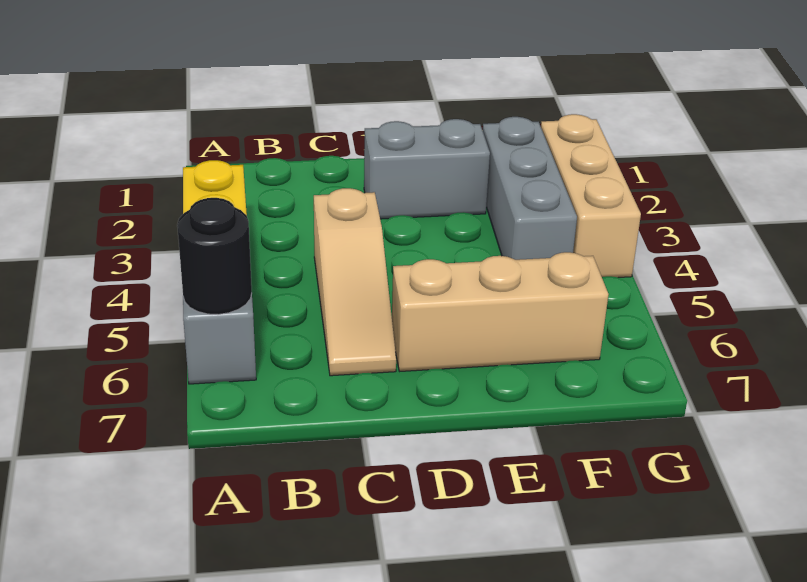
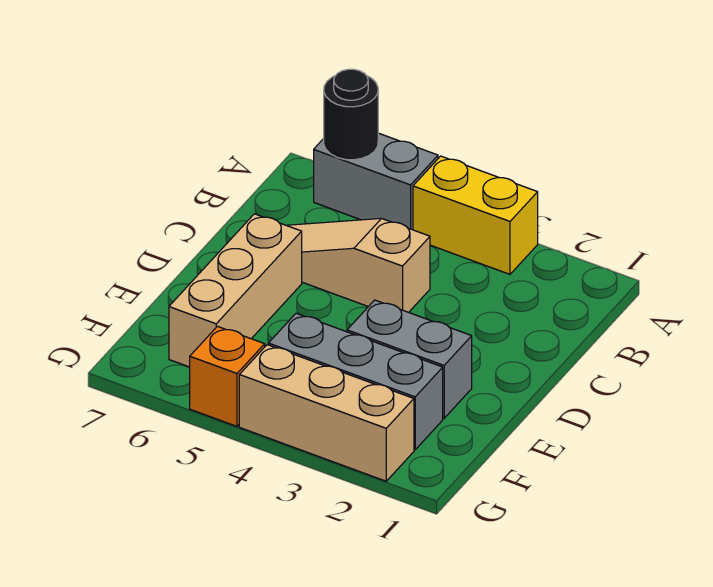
grey 1x2 brick [364,119,490,219] -> grey 1x2 brick turned to [347,300,472,418]
none -> orange 1x1 brick [190,326,265,426]

